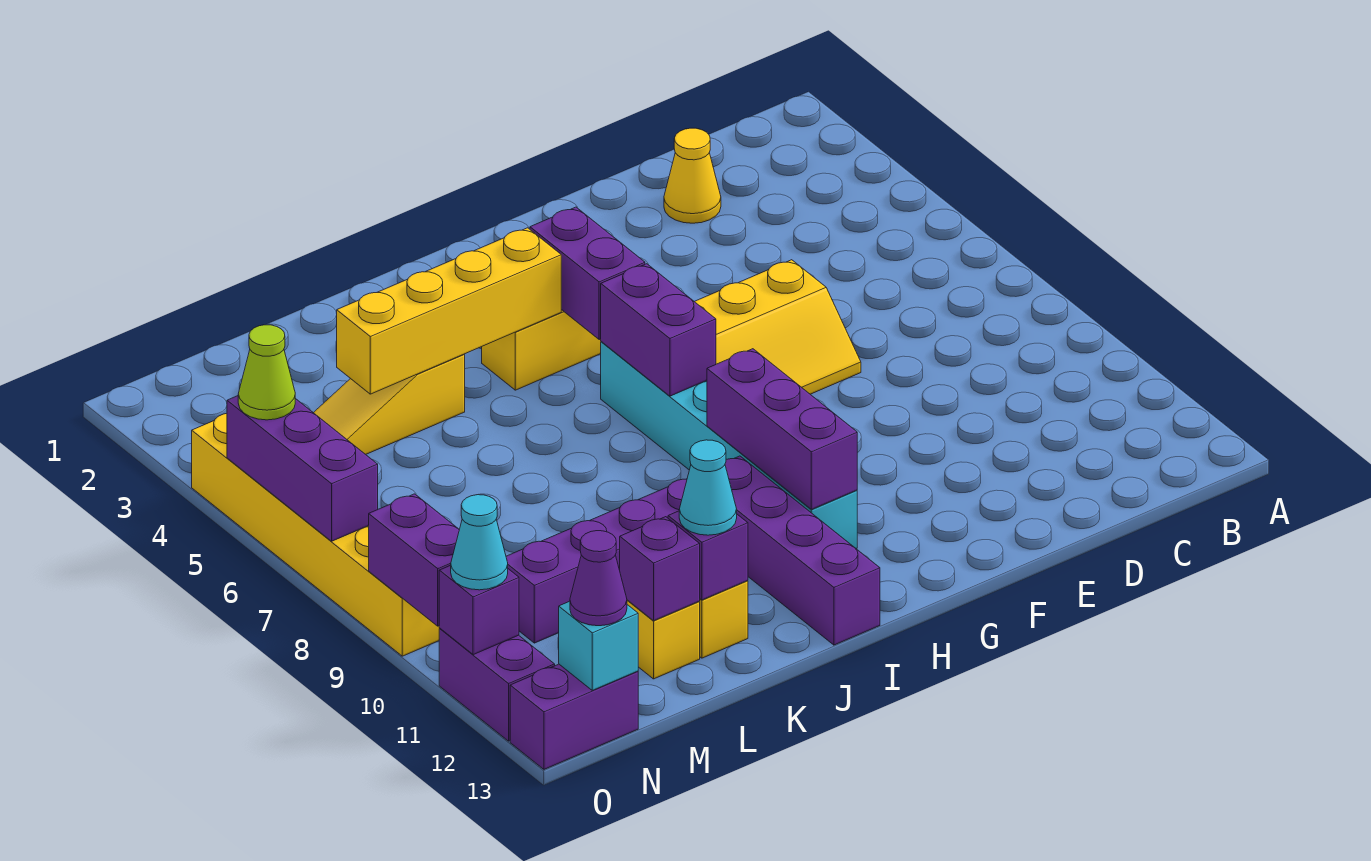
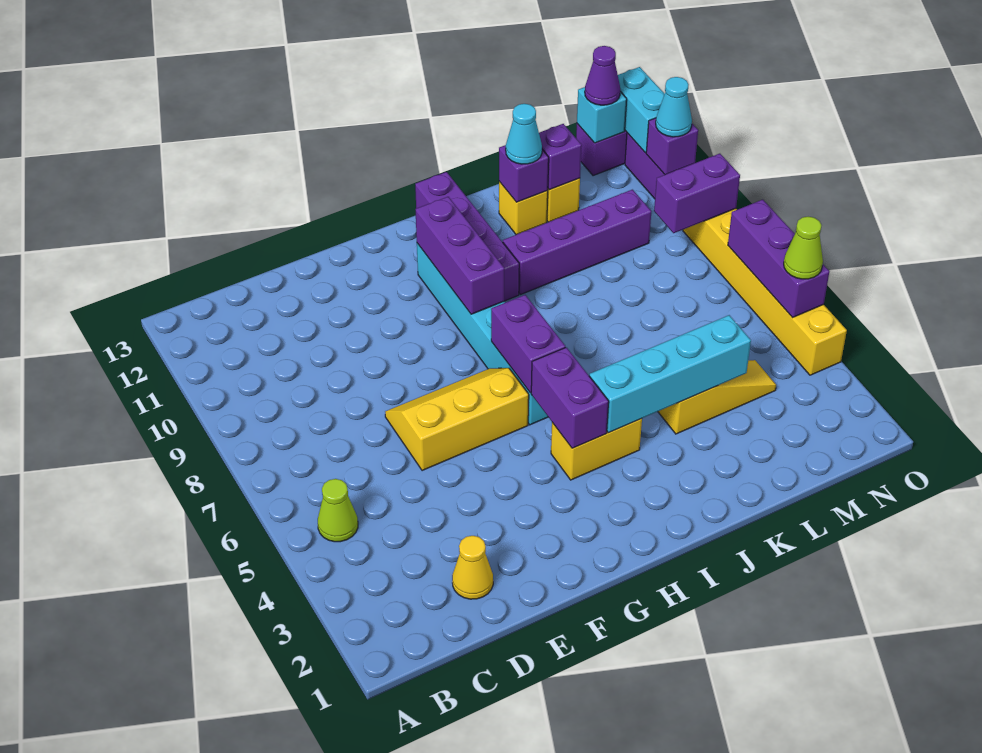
none -> lime 1x1 cone [318,479,358,542]
yellow 1x4 brick [337,228,561,394] -> cyan 1x4 brick [589,315,751,433]
purple 1x2 brick [369,494,459,626] -> purple 1x2 brick turned to [654,154,740,233]
none -> cyan 1x2 brick [618,67,664,153]

